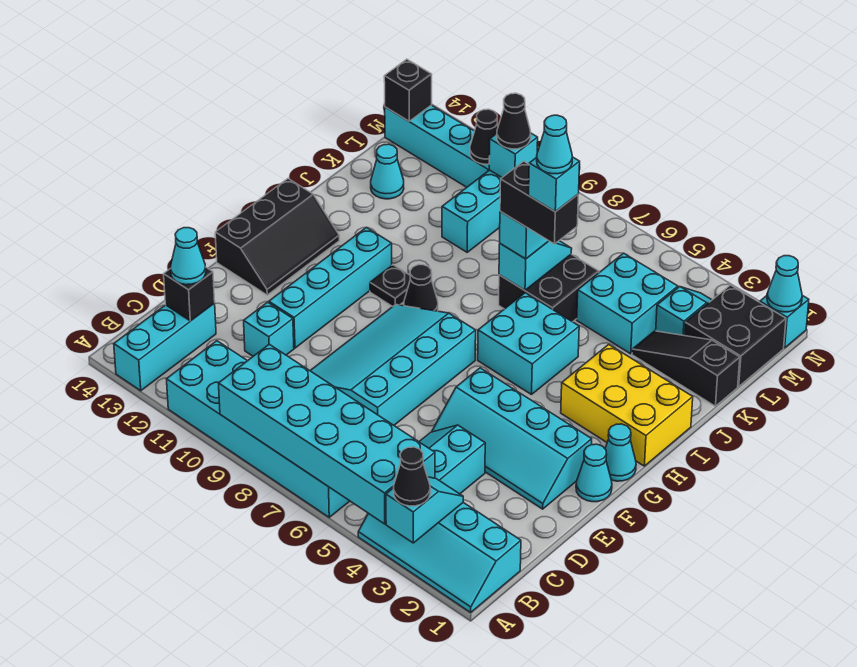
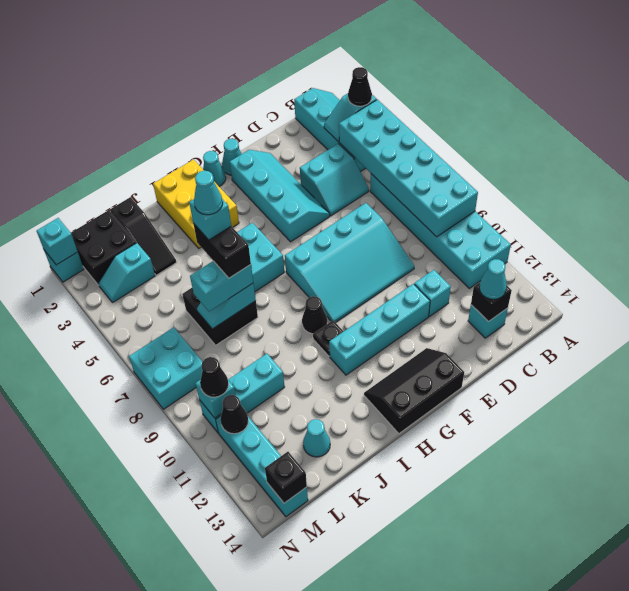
cyan 1x3 brick [114,303,216,391] -> cyan 1x1 brick [468,305,508,338]
cyan 2x2 brick [577,253,678,354] -> cyan 2x2 brick moved to [129,327,203,409]
cyan 1x1 cone [767,256,802,312] -> cyan 1x1 brick [37,218,78,265]

